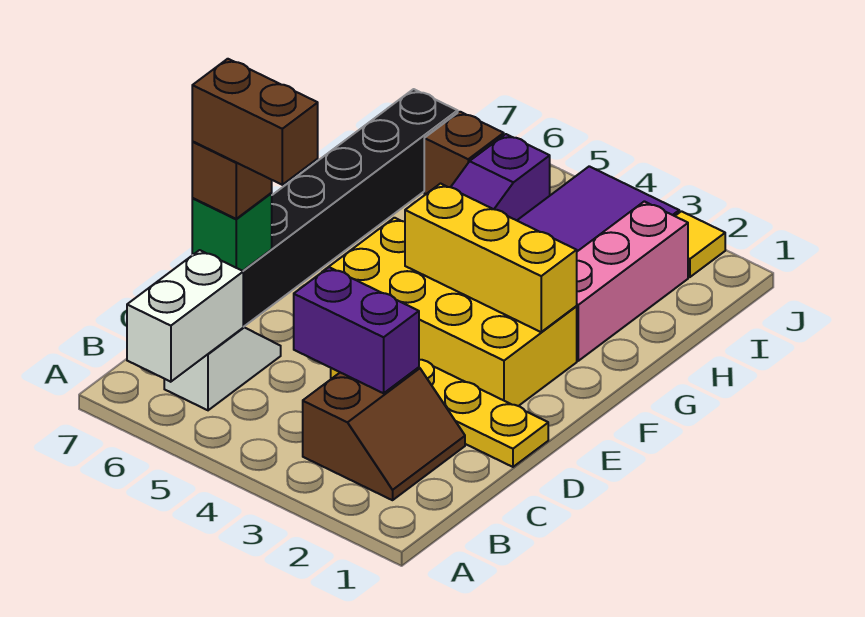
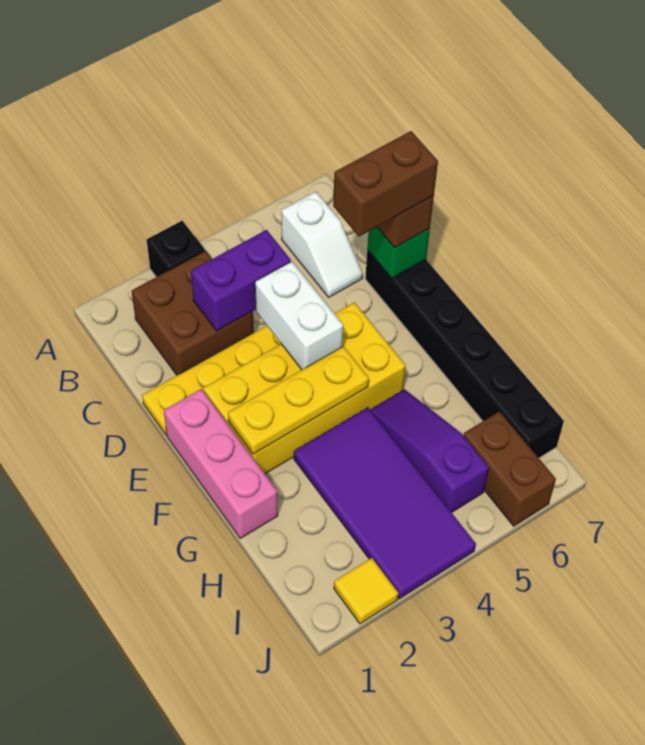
none -> black 1x1 brick [147,221,205,277]
white 1x2 brick [127,250,243,382] -> white 1x2 brick moved to [255,261,343,370]
brown 2x2 slope [303,367,465,500] -> brown 2x2 brick [131,251,254,375]
yellow 1x3 brick [405,184,577,332] -> yellow 1x3 plate [228,346,369,454]
pink 1x3 brick [576,201,688,361] -> pink 1x3 brick moved to [164,389,278,538]
brown 1x1 brick [424,112,504,195] -> brown 1x2 brick [463,411,556,526]

